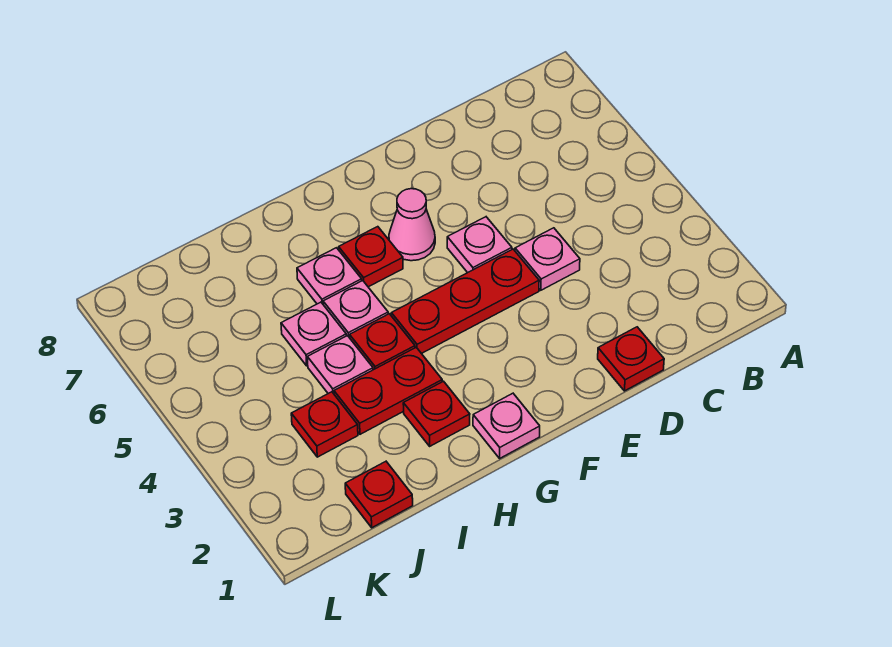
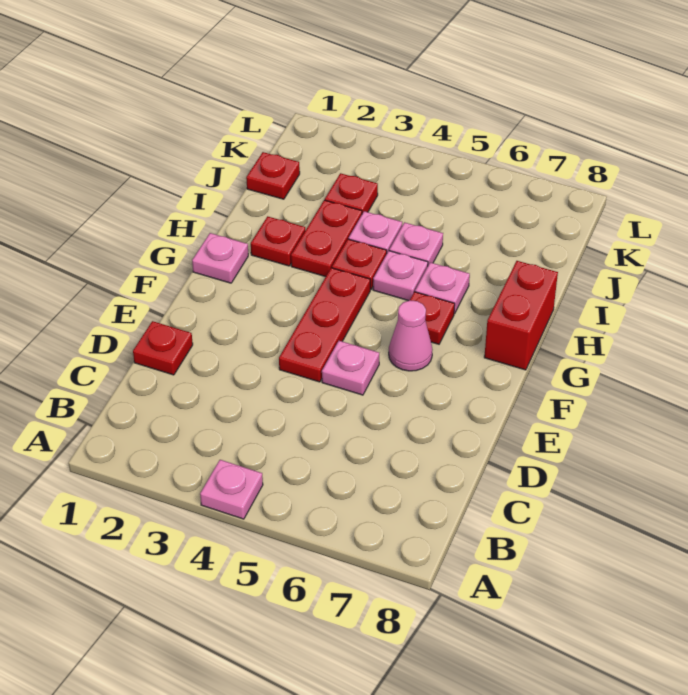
pink 1x1 plate [515,228,580,290] -> pink 1x1 plate moved to [200,460,263,519]
none -> red 1x2 brick [484,261,558,370]

